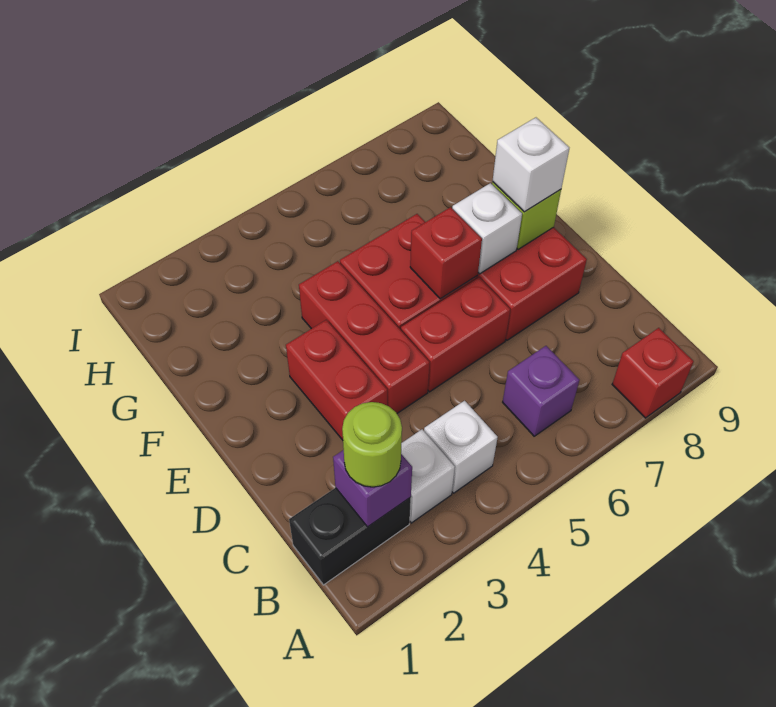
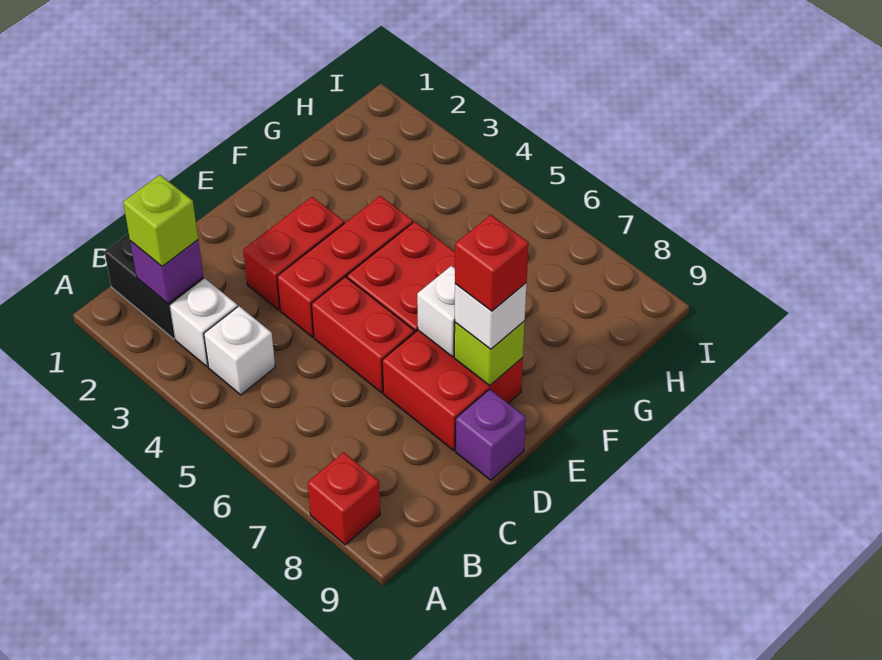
lime 1x1 round brick [342,402,402,487] -> lime 1x1 brick [123,175,198,266]
purple 1x1 brick [503,346,579,436] -> purple 1x1 brick moved to [456,389,526,480]
red 1x1 brick [410,207,482,299] -> red 1x1 brick moved to [455,215,529,311]

